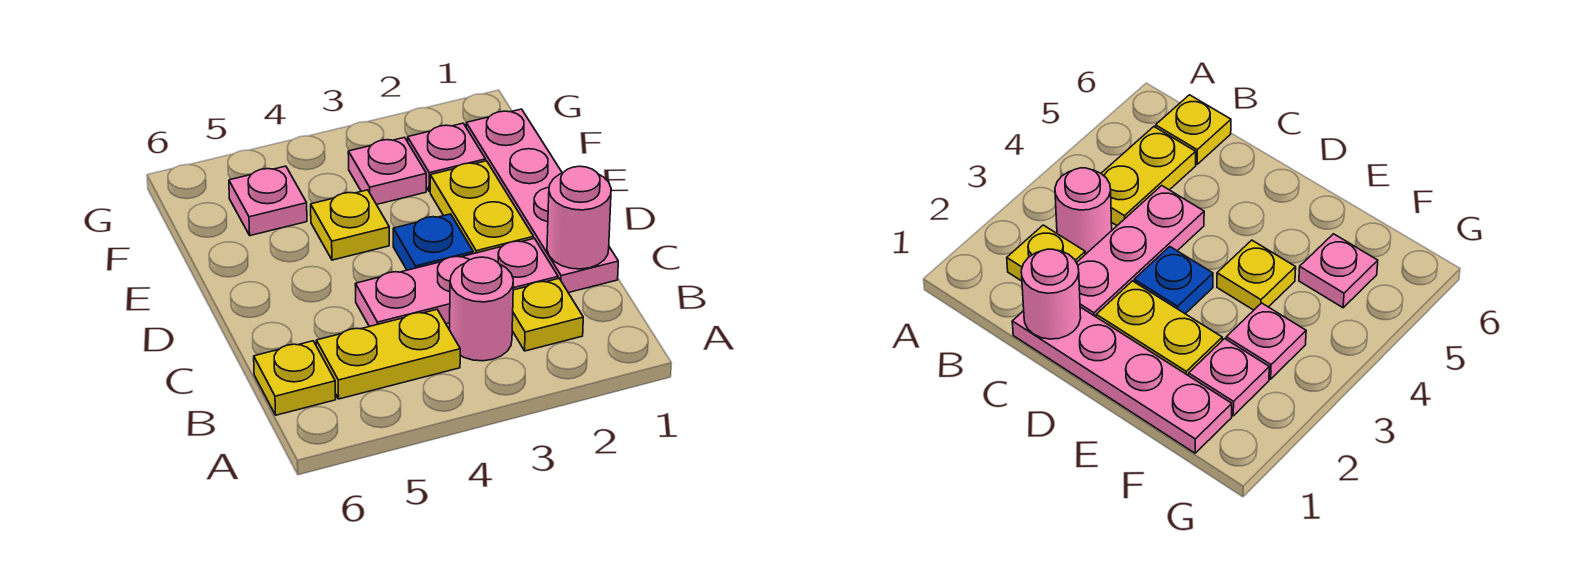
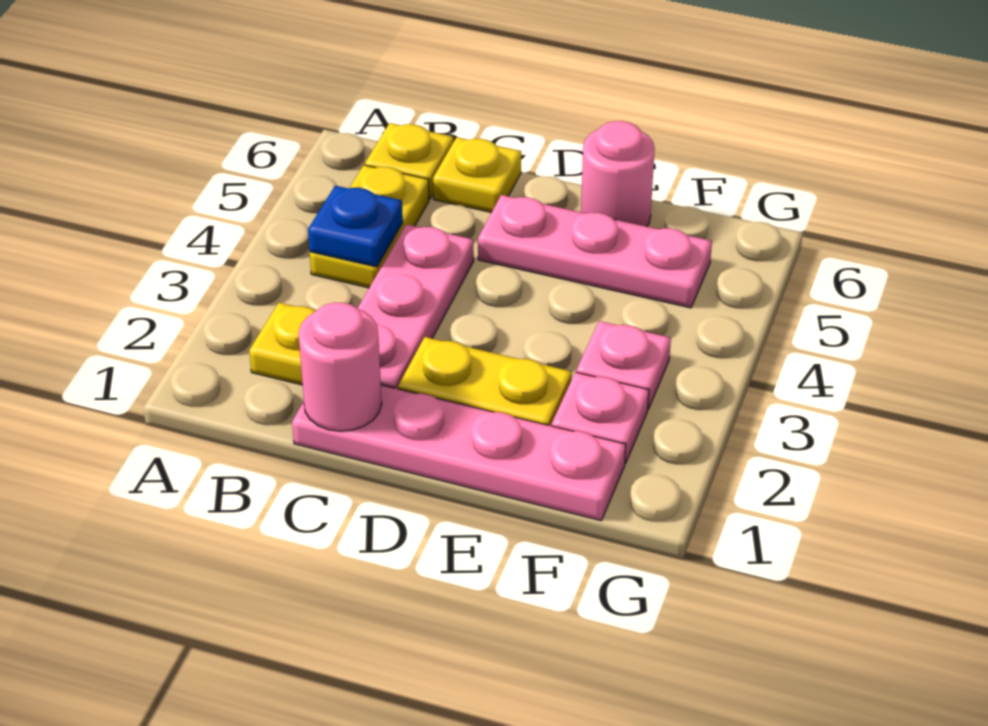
pink 1x1 round brick [450,257,513,361] -> pink 1x1 round brick moved to [581,121,655,226]
blue 1x1 plate [393,214,473,270] -> blue 1x1 plate moved to [308,186,403,267]
yellow 1x1 plate [311,190,389,260] -> yellow 1x1 plate moved to [433,137,521,212]
pink 1x1 plate [229,166,307,236] -> pink 1x3 plate [478,195,712,308]

